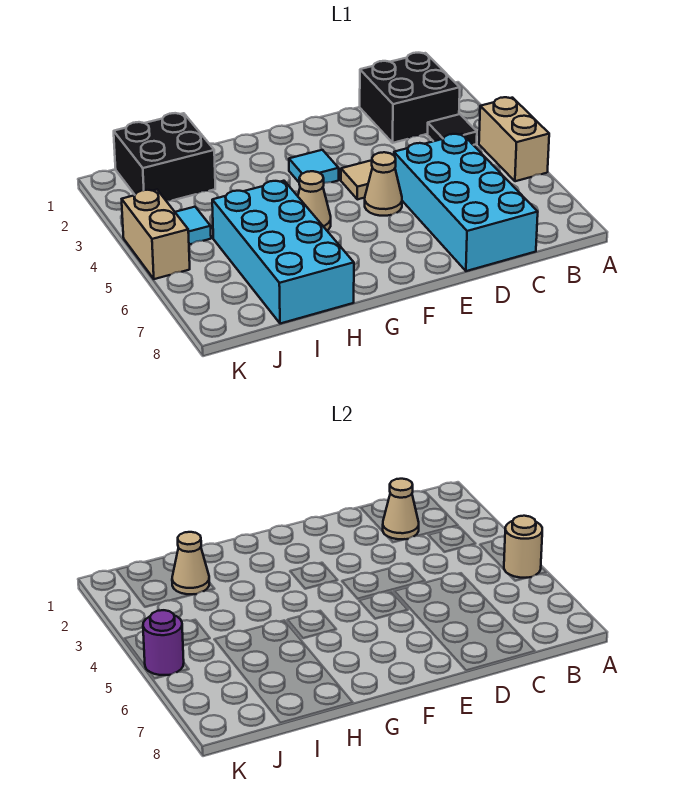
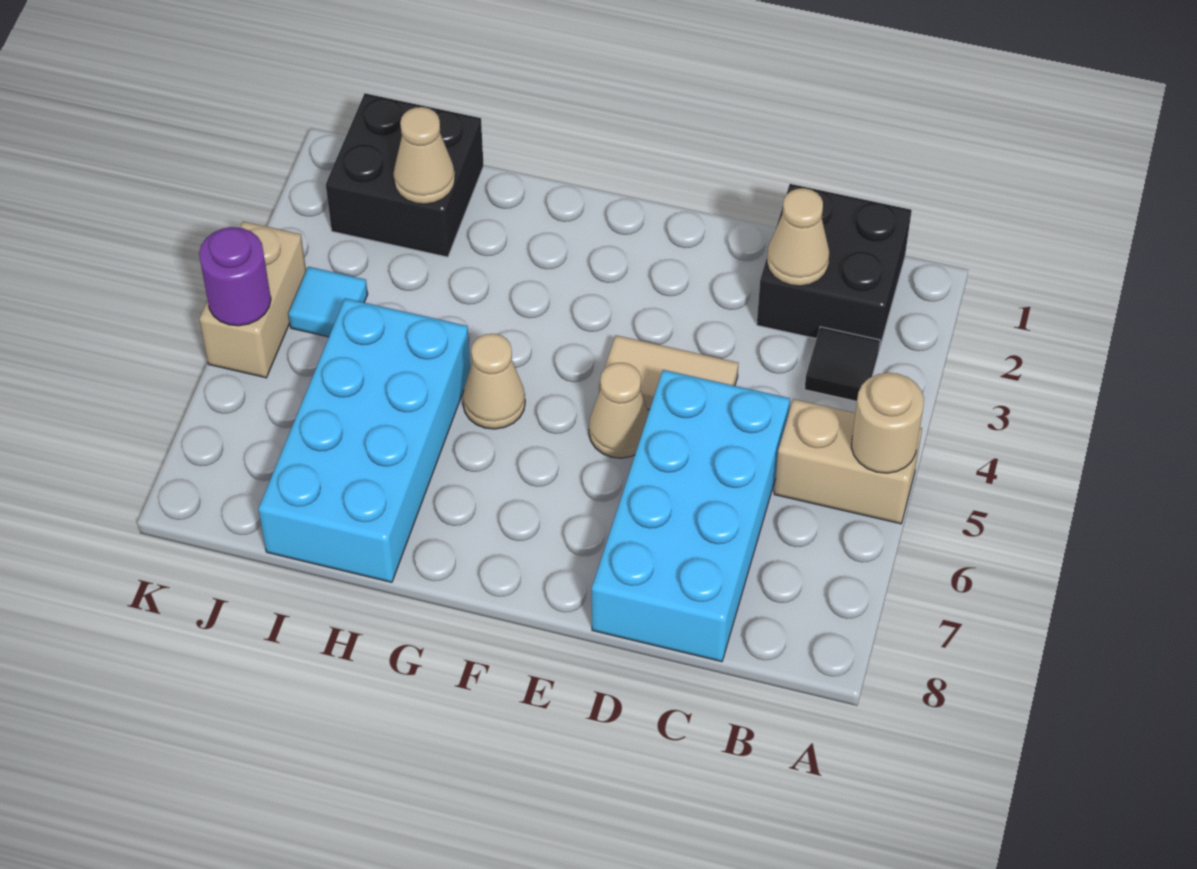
tan 1x2 brick [479,97,549,181] -> tan 1x2 brick turned to [774,399,922,524]
cyan 1x1 tile [289,150,339,183] -> none

